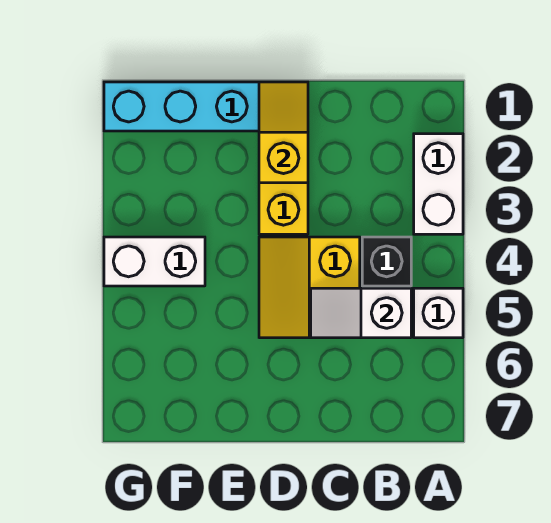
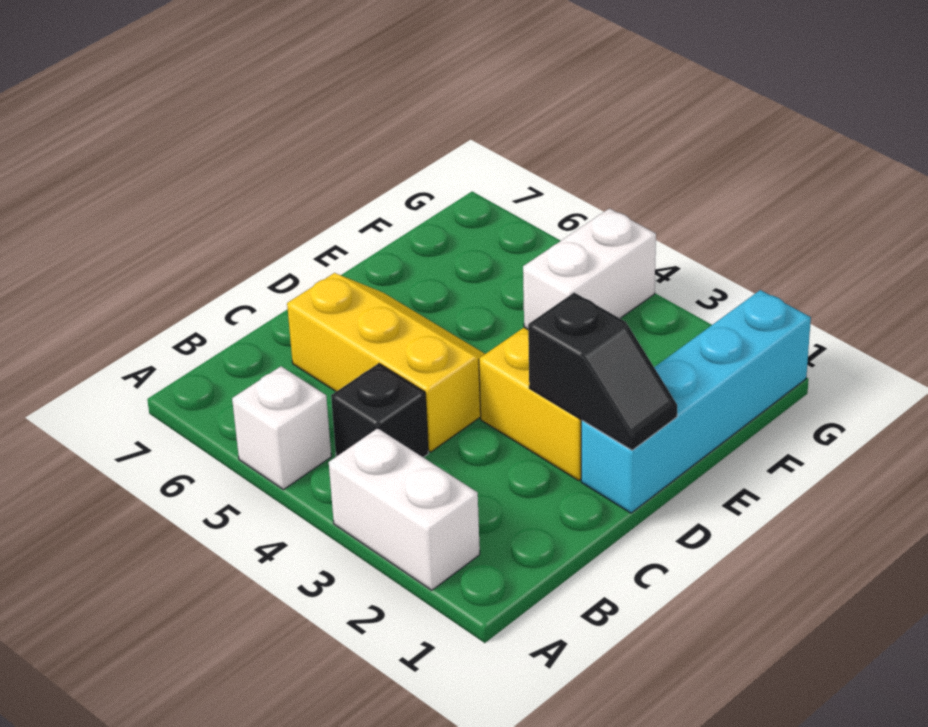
white 1x2 slope [311,288,411,338] -> none
yellow 2x2 slope [259,237,360,338] -> yellow 2x3 slope [287,273,485,452]
yellow 1x2 slope [259,82,308,183] -> black 1x2 slope [528,293,677,450]

